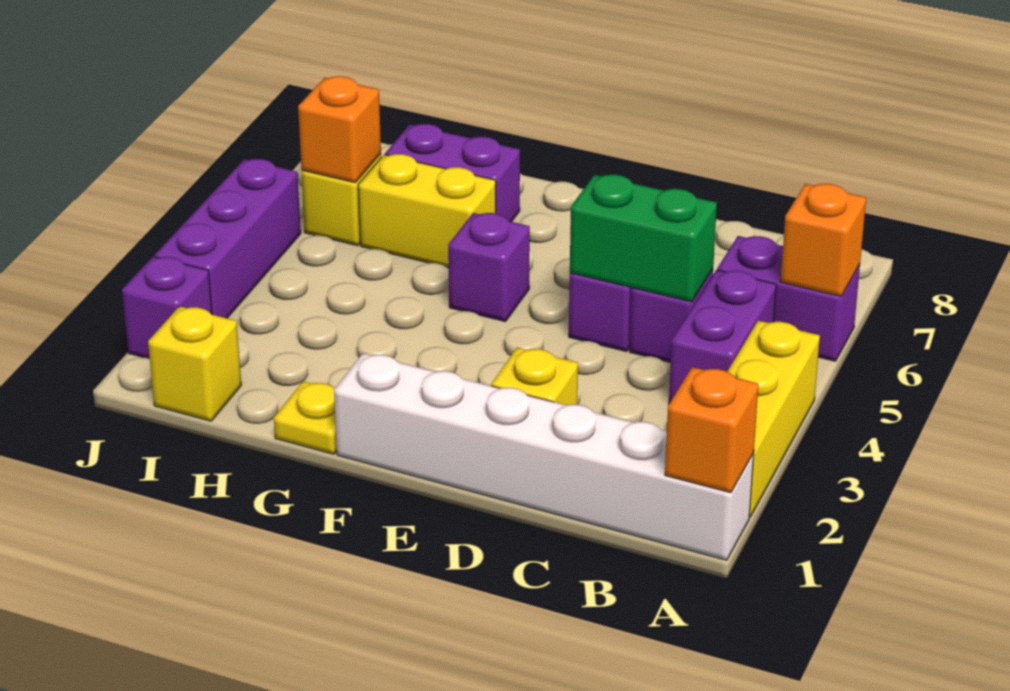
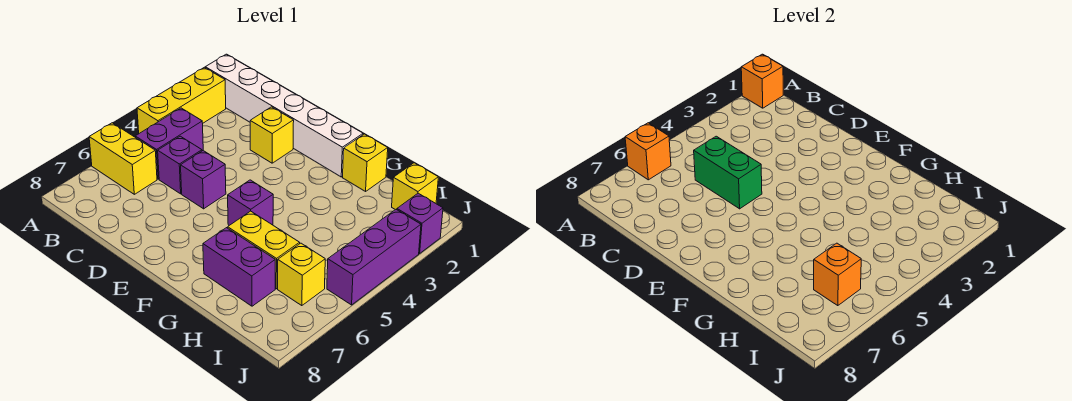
purple 1x2 brick [717,236,860,361] -> yellow 1x2 brick [89,123,157,194]
yellow 1x1 plate [274,381,337,454] -> yellow 1x1 brick [342,134,388,191]

